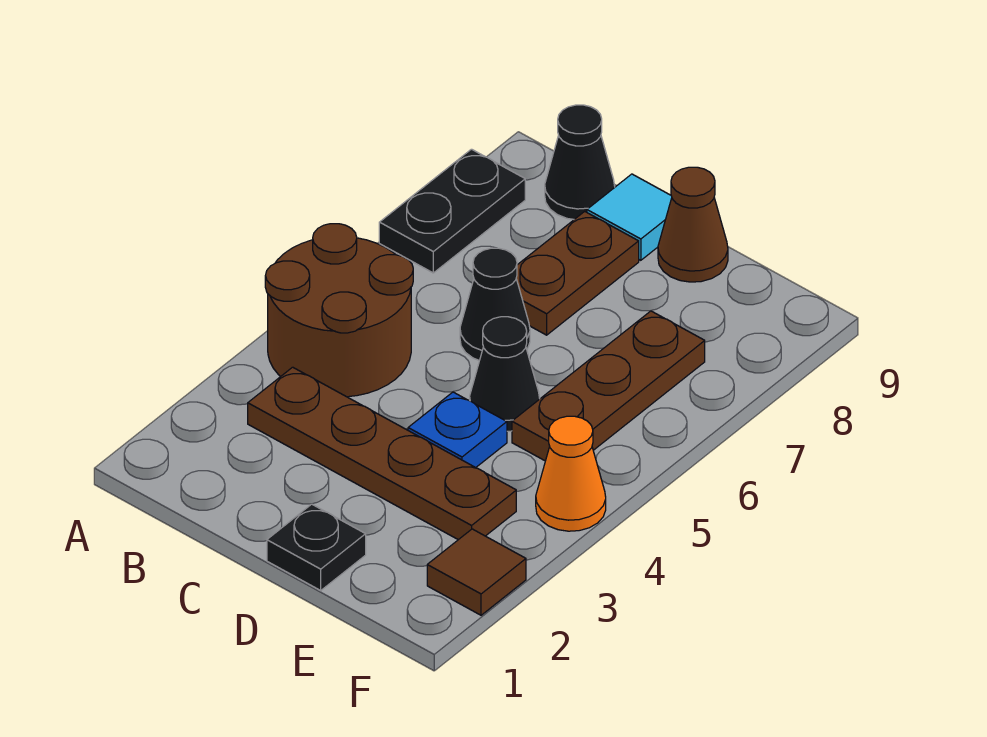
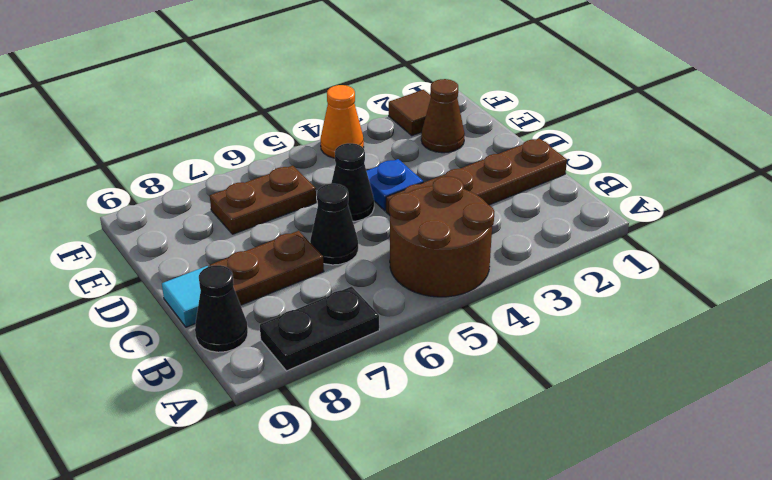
brown 1x4 plate [248,367,516,540] -> brown 1x4 plate turned to [386,138,567,215]
black 1x1 plate [267,504,366,590] -> none
brown 1x1 cone [658,167,728,282] -> brown 1x1 cone moved to [421,79,465,153]
brown 1x3 plate [512,311,705,461] -> brown 1x2 plate [210,166,316,234]

